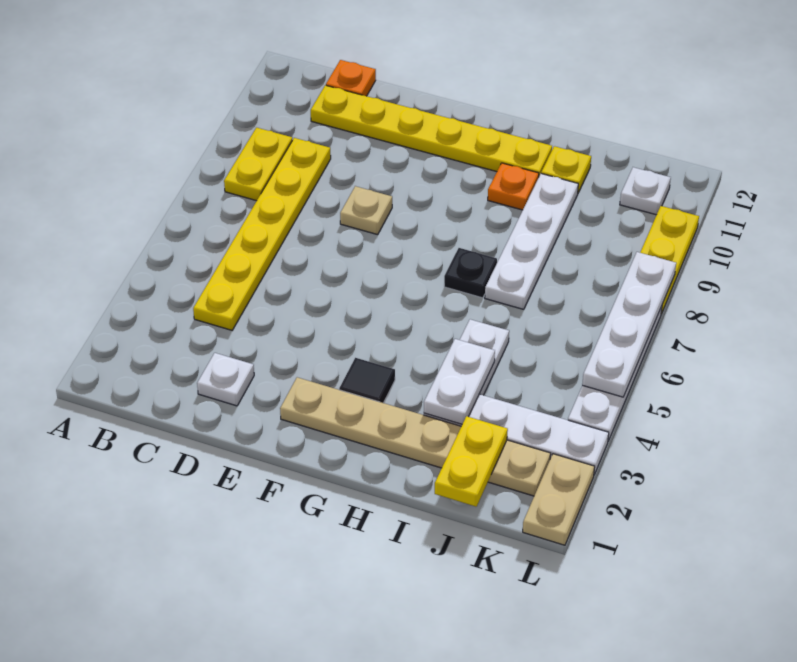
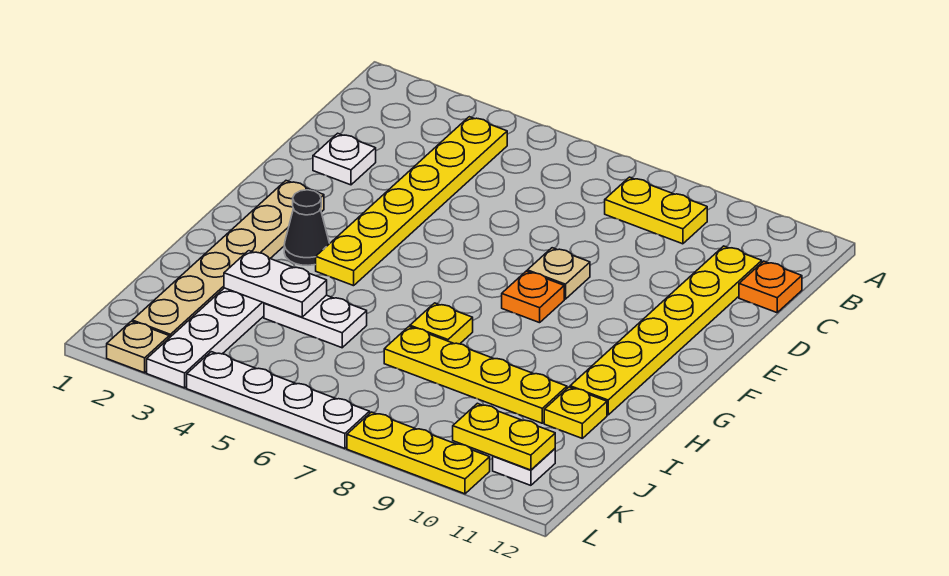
yellow 1x6 plate [193,138,331,330] -> yellow 1x6 plate turned to [316,117,507,286]
black 1x1 tile [339,358,395,403] -> black 1x1 cone [284,190,330,265]
black 1x1 plate [444,248,497,298] -> yellow 1x1 plate [410,303,473,344]
orange 1x1 plate [488,163,539,210] -> orange 1x1 plate moved to [502,271,564,323]
white 1x4 plate [485,174,578,309] -> yellow 1x4 plate [384,327,567,423]
yellow 1x2 plate [435,416,508,507] -> yellow 1x2 plate moved to [453,403,555,470]
tan 1x2 plate [523,454,595,545] -> tan 1x1 plate [107,321,169,373]
white 1x4 plate [582,252,676,397] -> none

